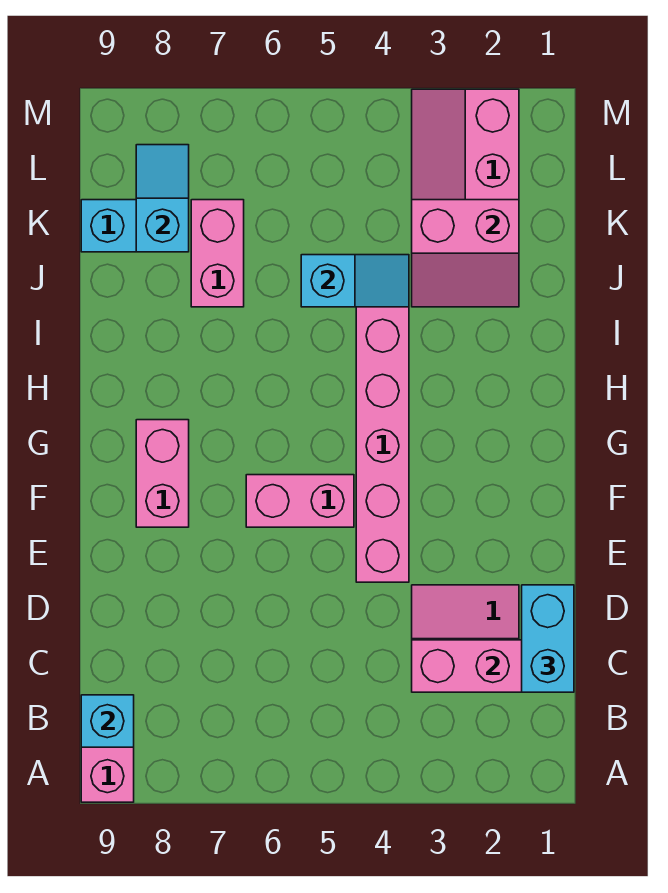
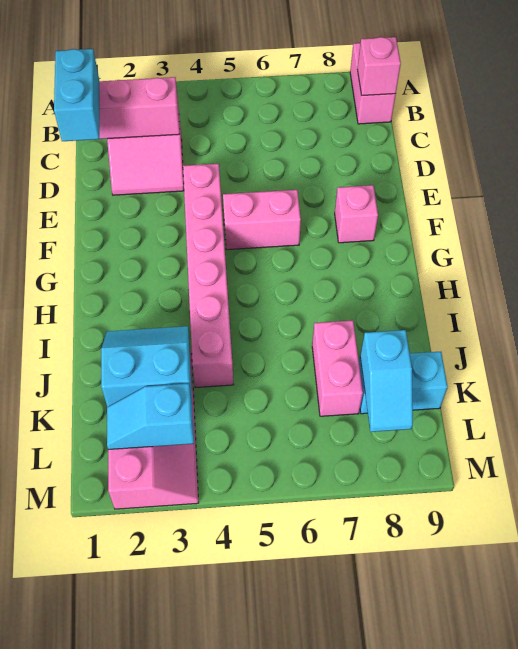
cyan 1x1 brick [81,695,134,747] -> pink 1x1 brick [357,37,401,96]
pink 1x2 brick [136,420,189,527] -> pink 1x1 brick [335,185,378,243]
pink 2x2 slope [412,200,519,307] -> cyan 2x2 slope [101,326,192,407]
cyan 1x2 slope [301,255,409,307] -> cyan 1x2 slope moved to [107,383,194,450]

